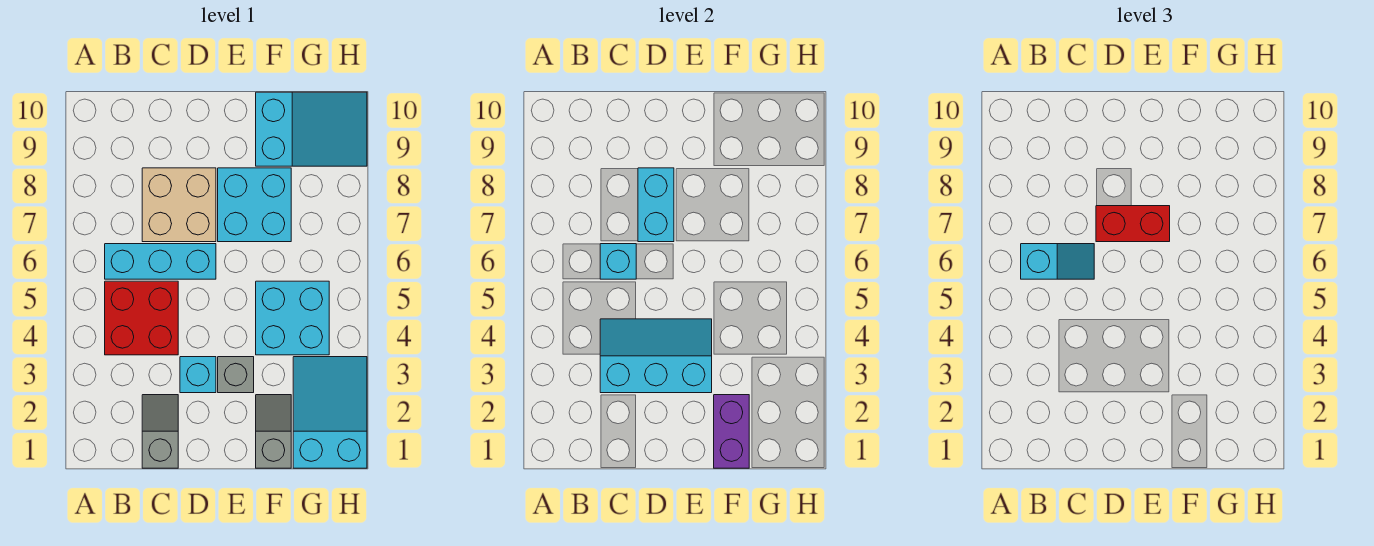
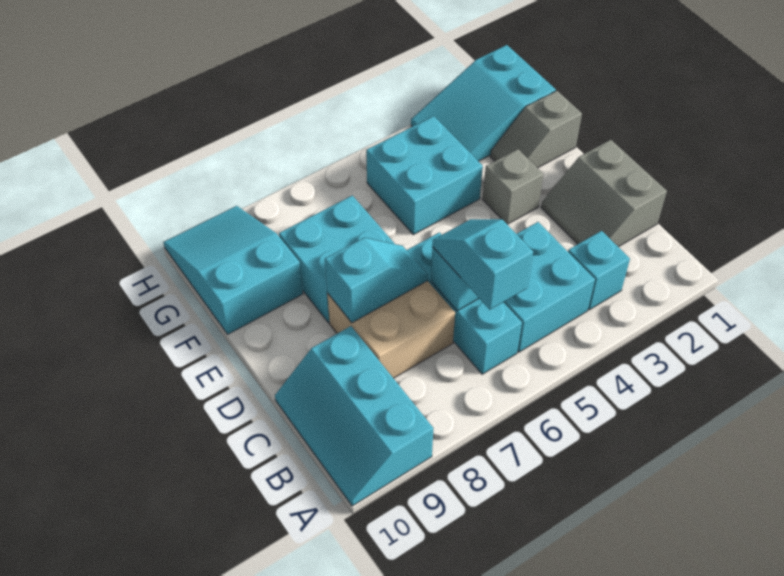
red 2x2 brick [105,281,178,355] -> cyan 2x2 brick [504,222,595,352]
grey 1x2 slope [142,395,178,468] -> grey 2x2 slope [541,140,667,247]
cyan 2x3 slope [600,319,712,393] -> cyan 2x3 slope moved to [275,326,433,506]
cyan 1x1 brick [180,357,216,393] -> cyan 1x1 brick moved to [568,231,630,310]
cyan 1x2 brick [638,168,674,242] -> cyan 1x2 slope [325,238,428,323]
red 1x2 brick [1096,206,1170,242] -> none
purple 1x2 brick [714,395,749,468] -> none

